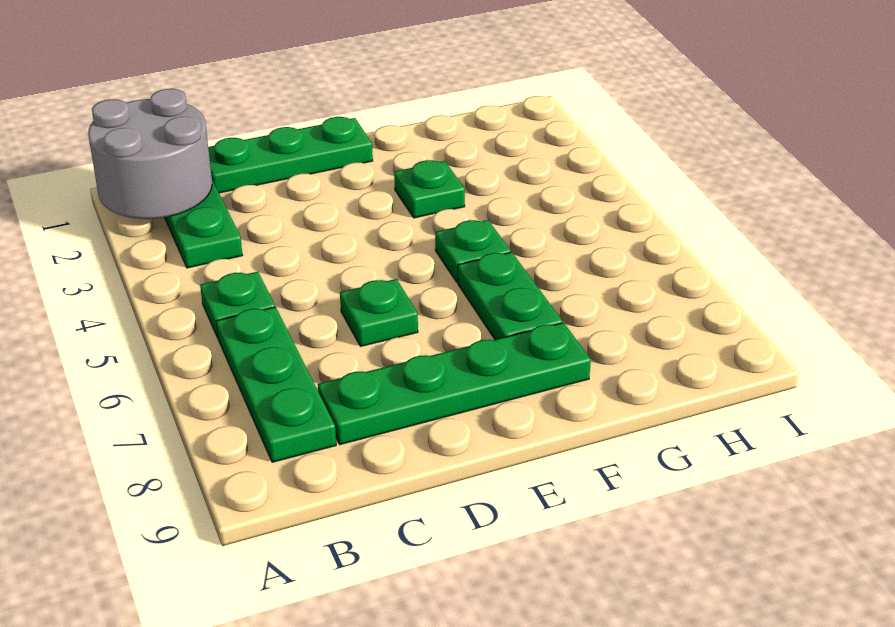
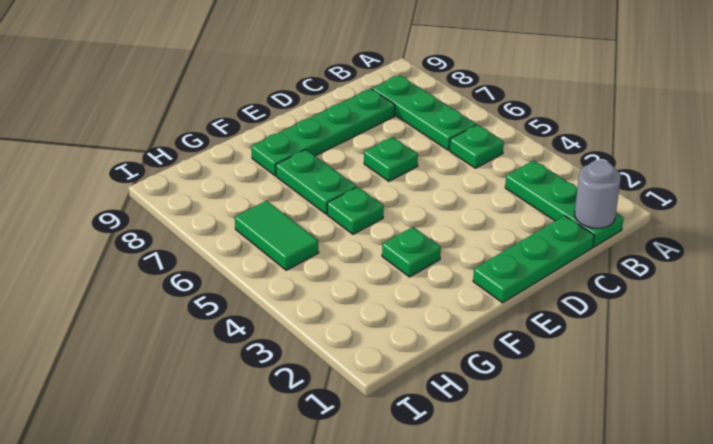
grey 2x2 round brick [88,89,212,219] -> grey 1x1 round brick [575,161,621,228]
none -> green 1x2 tile [235,201,319,270]

